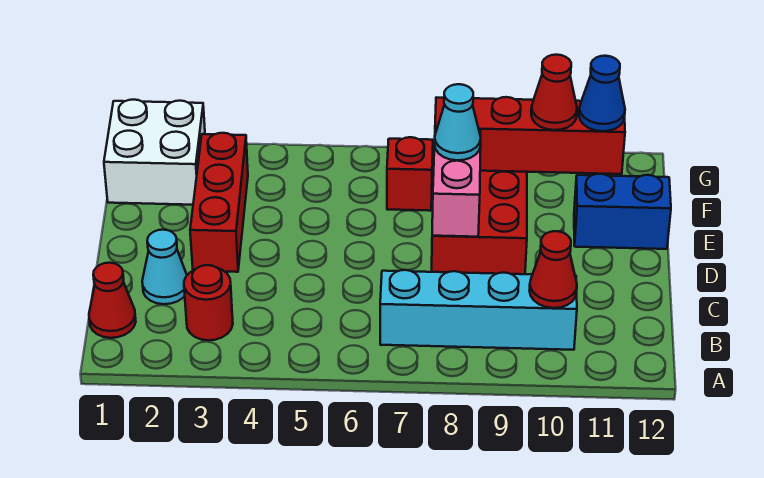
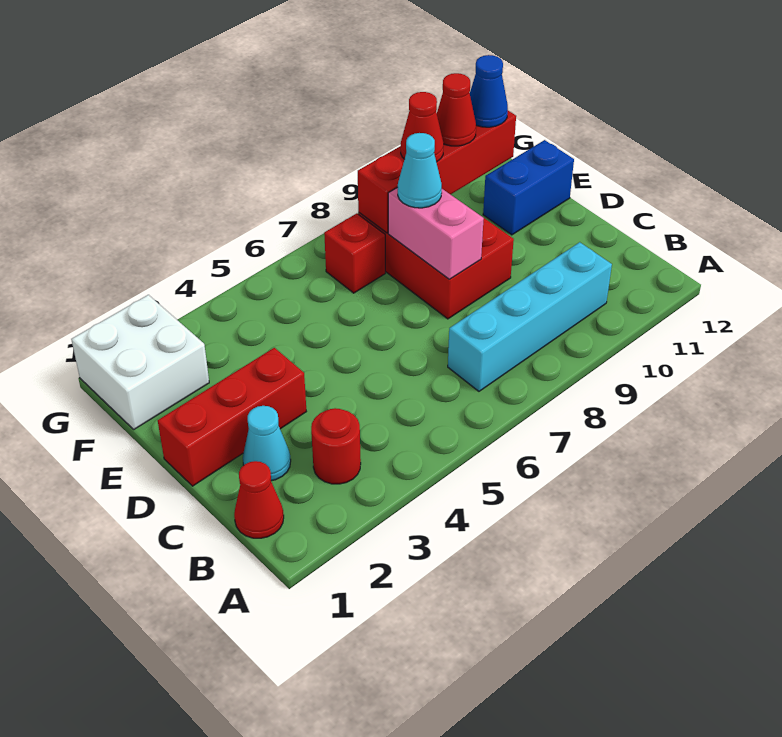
red 1x1 cone [530,231,577,308] -> red 1x1 cone moved to [401,92,444,162]
red 1x3 brick [190,133,248,272] -> red 1x3 brick turned to [158,348,306,486]

